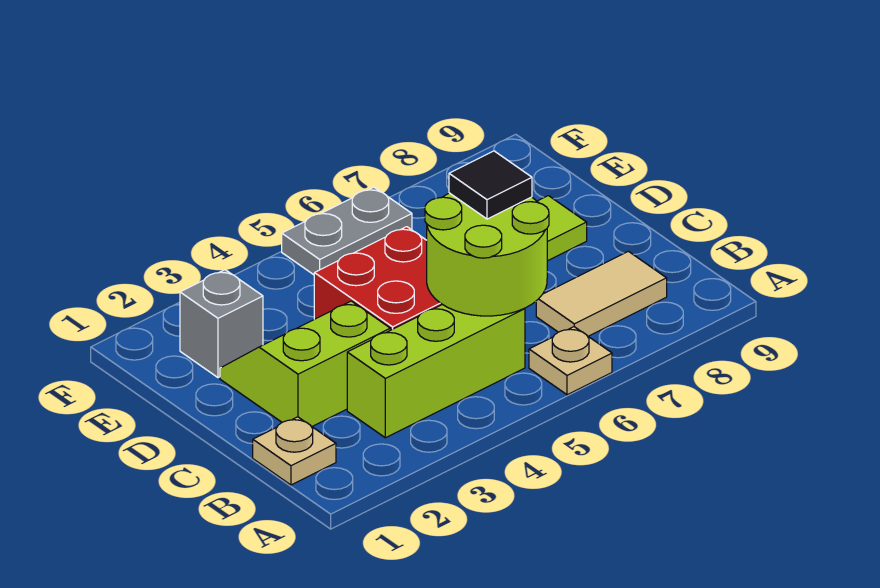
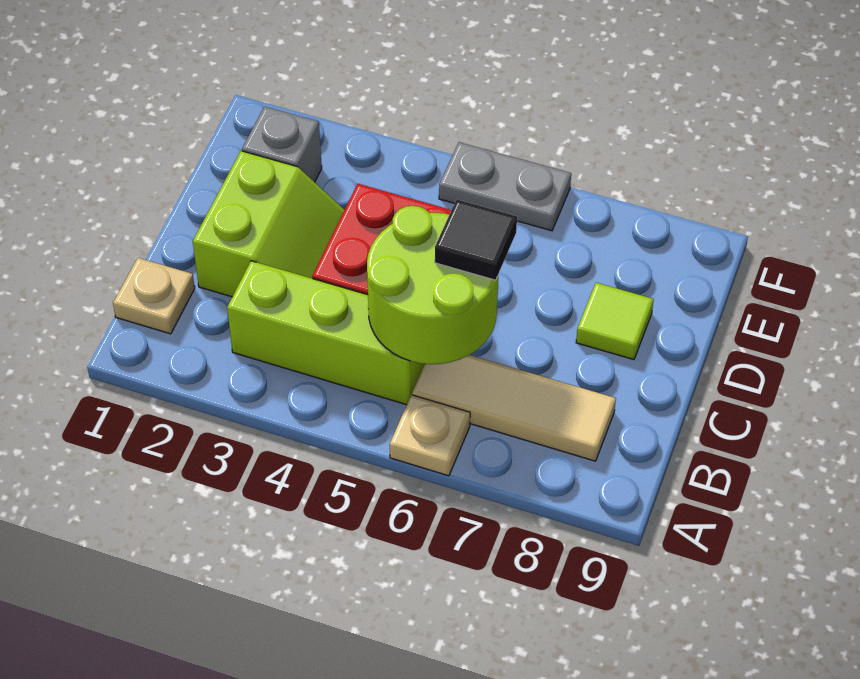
tan 1x2 tile [536,251,667,336] -> tan 1x3 tile [412,355,616,461]
lime 2x2 slope [220,301,390,426] -> lime 2x2 slope turned to [193,151,344,297]

